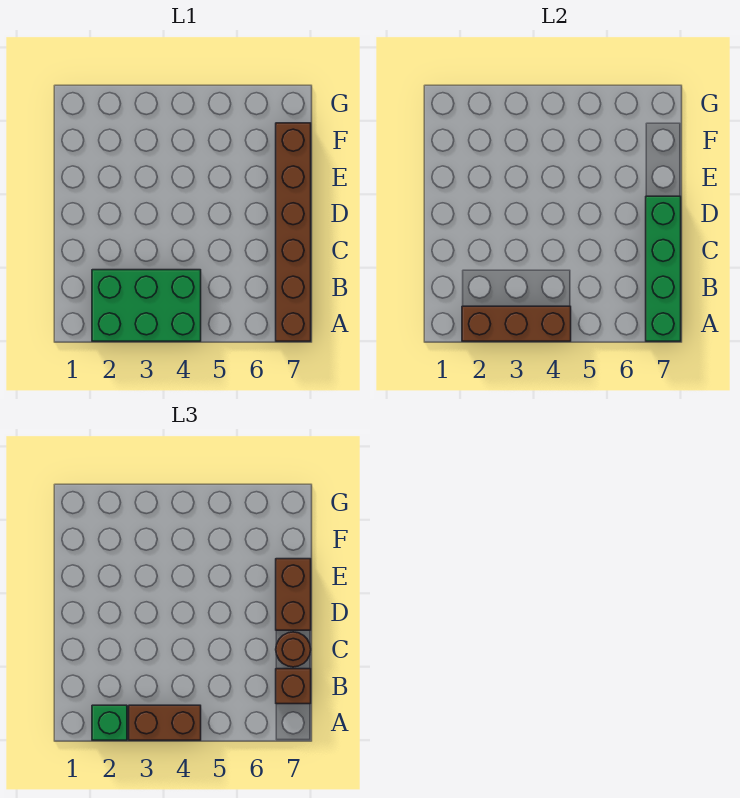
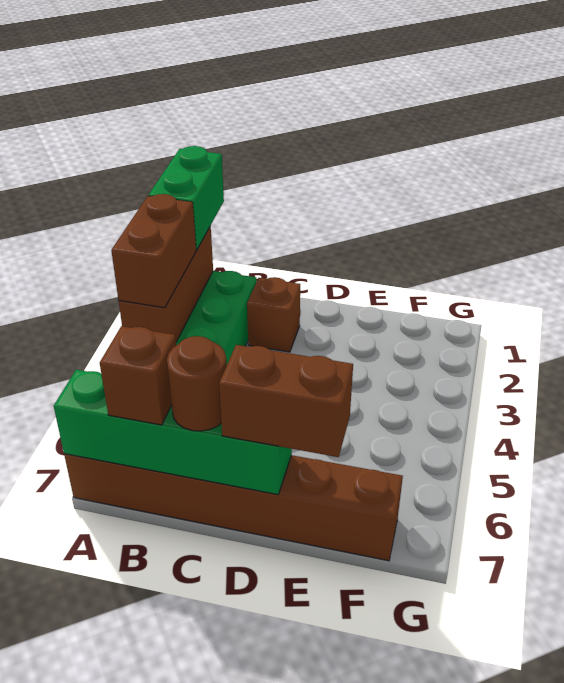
green 1x1 brick [92,705,127,740] -> green 1x2 brick [149,146,224,250]
none -> brown 1x1 brick [247,277,300,352]

